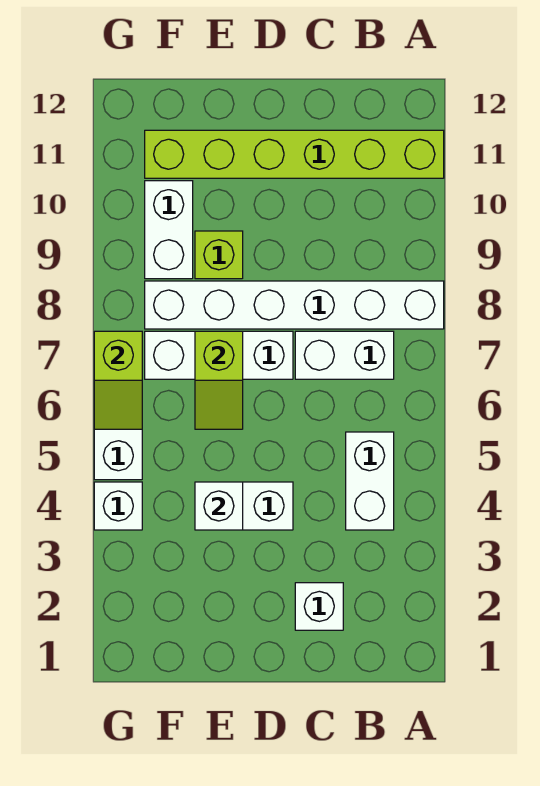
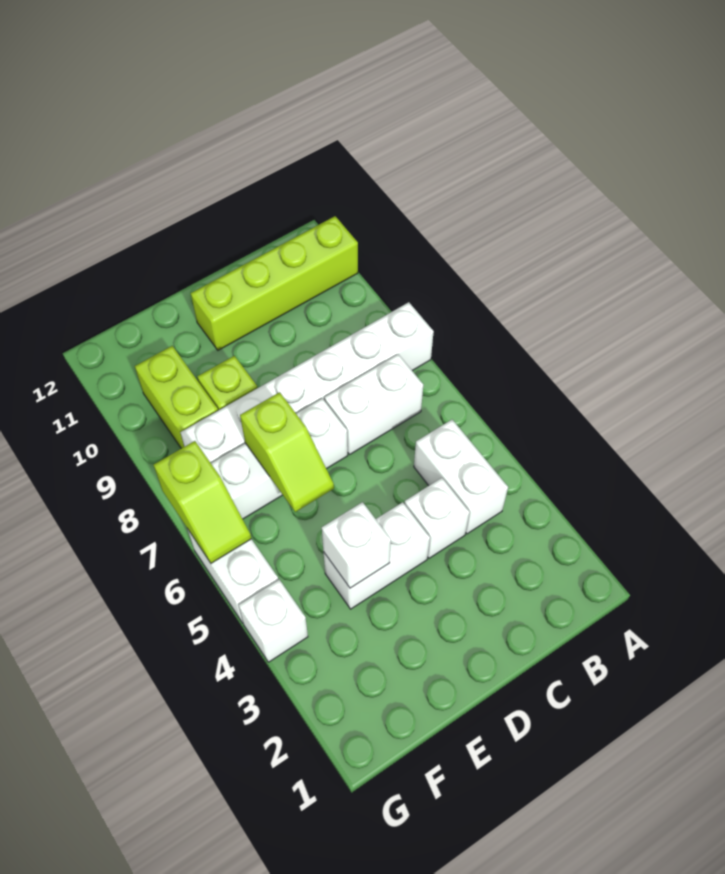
lime 1x6 brick [145,130,444,178] -> lime 1x4 brick [191,216,358,350]
white 1x1 brick [295,583,343,630] -> white 1x1 brick moved to [405,478,470,558]
white 1x2 brick [145,181,193,279] -> lime 1x2 brick [135,346,218,448]

